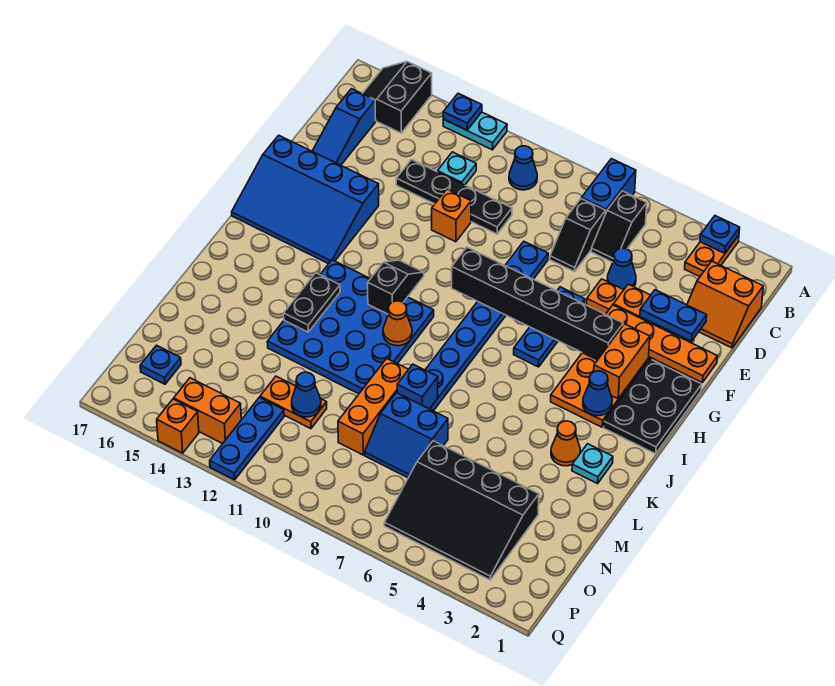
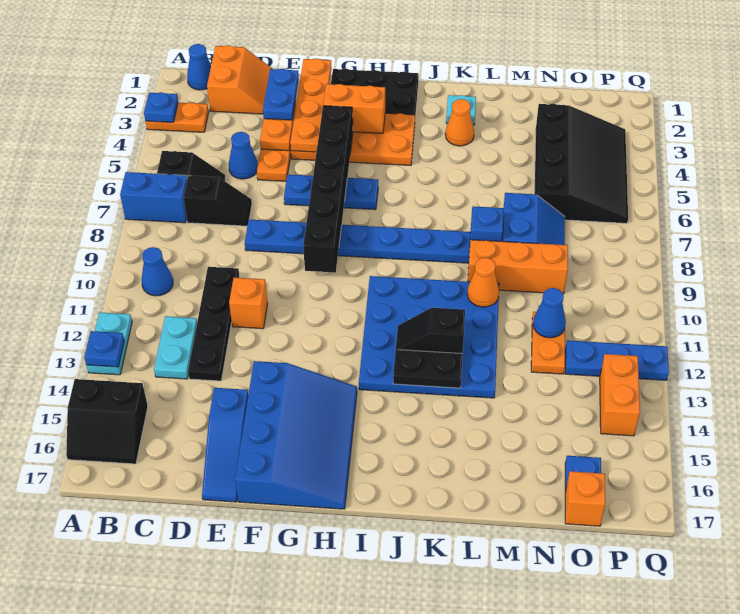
cyan 1x1 plate [437,152,476,185] -> cyan 1x2 plate [154,316,197,379]
blue 1x3 slope [312,89,376,165] -> blue 1x3 slope turned to [202,388,248,502]
black 1x2 slope [368,260,424,314] -> black 1x2 slope moved to [396,308,465,354]
blue 1x1 cone [583,371,612,416] -> blue 1x1 cone moved to [187,44,211,90]
orange 1x1 cone [383,301,412,346] -> orange 1x1 cone moved to [467,258,499,307]
orange 1x1 brick [157,399,199,453] -> orange 1x1 brick moved to [565,471,605,526]

